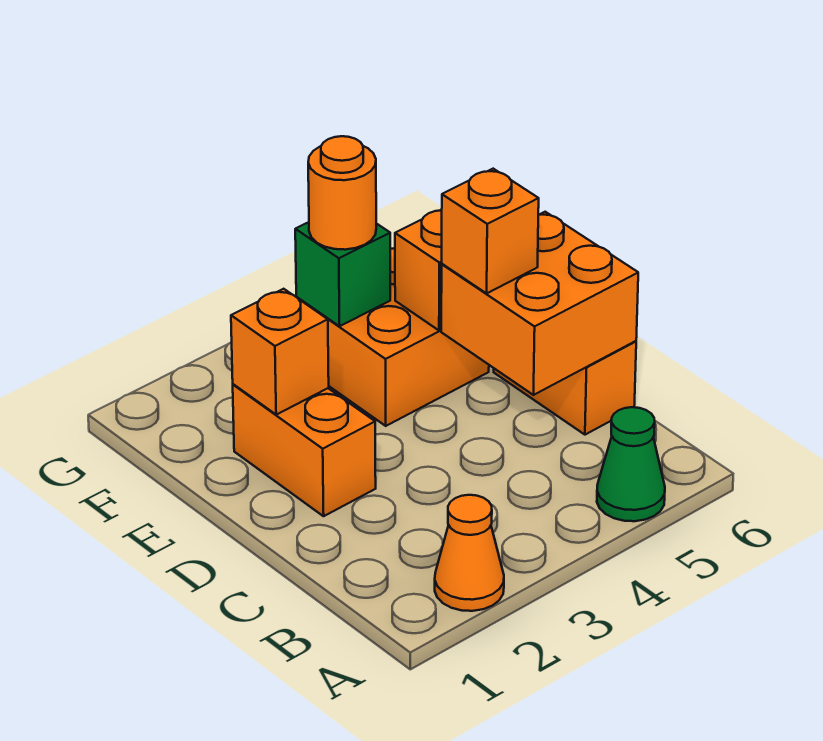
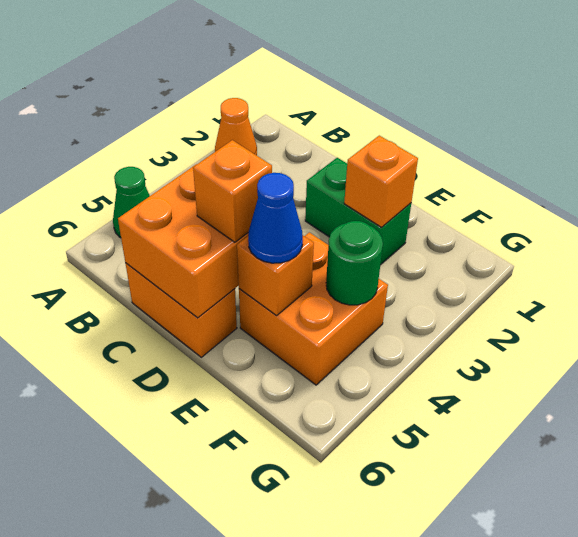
orange 1x2 brick [233,384,376,516] -> green 1x2 brick [305,158,411,265]
none -> blue 1x1 cone [248,173,303,263]
green 1x1 brick [295,222,390,326] -> green 1x1 round brick [326,221,383,305]
orange 1x1 round brick [308,136,376,250] -> none

